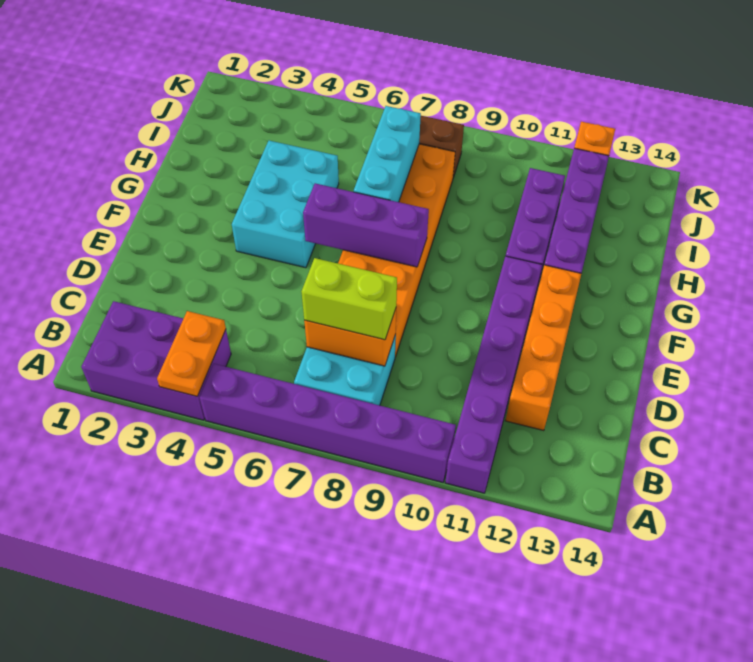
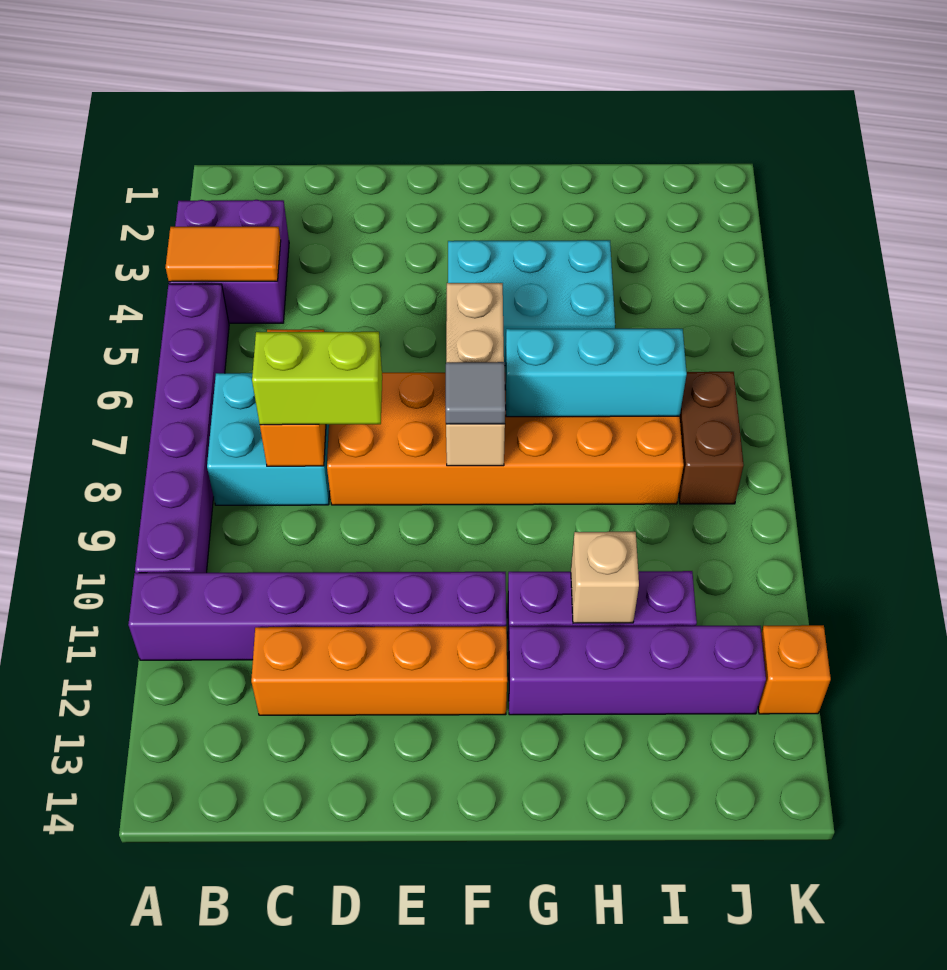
purple 2x3 brick [81,301,231,420] -> purple 2x2 brick [169,200,289,323]
orange 1x2 plate [157,311,226,396] -> orange 1x2 tile [166,227,281,282]
lime 1x2 brick [301,258,397,340] -> lime 1x2 brick turned to [252,332,382,425]
purple 1x3 brick [303,183,429,267] -> tan 1x3 brick [446,283,505,466]
none -> grey 1x1 tile [446,362,505,424]
none -> tan 1x1 brick [571,532,639,623]

